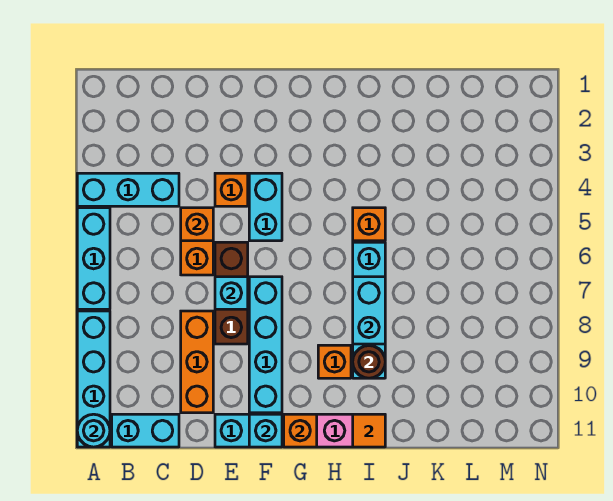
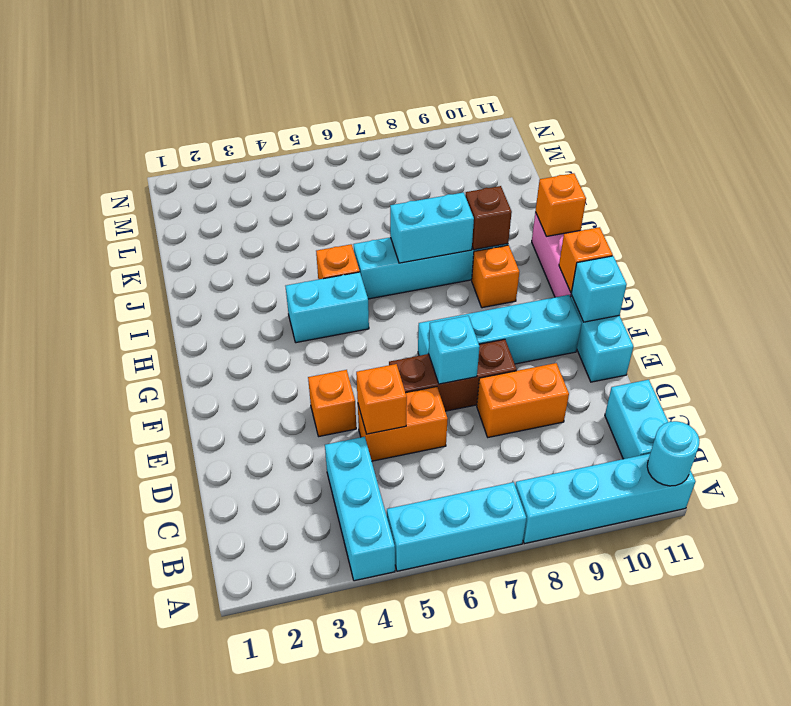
orange 1x3 brick [181,311,213,413] -> orange 1x2 brick [477,363,569,437]
cyan 1x2 brick [249,173,282,241] -> cyan 1x2 brick moved to [286,272,369,343]
brown 1x1 round brick [353,346,385,378] -> brown 1x1 brick [465,186,512,250]
orange 1x1 tile [353,414,385,447] -> orange 1x1 brick [536,173,586,236]

